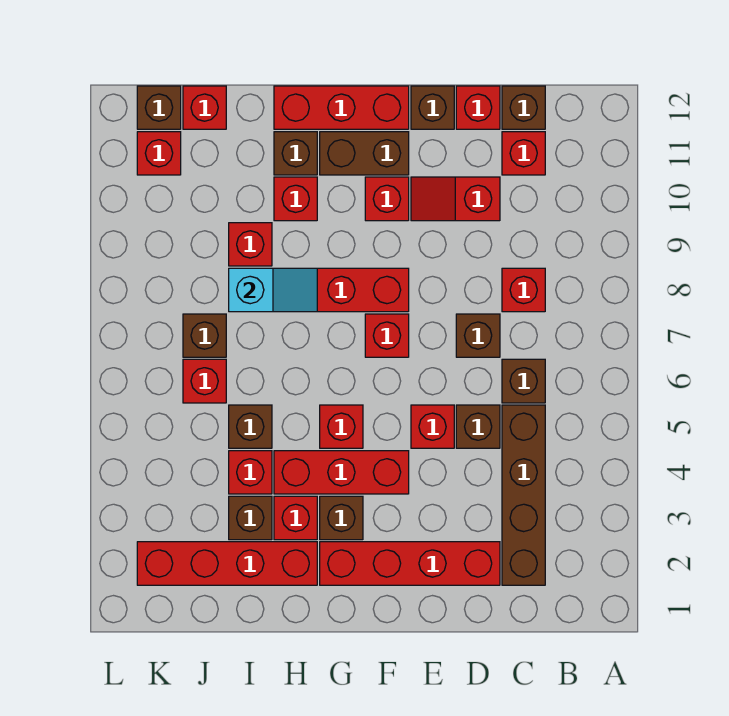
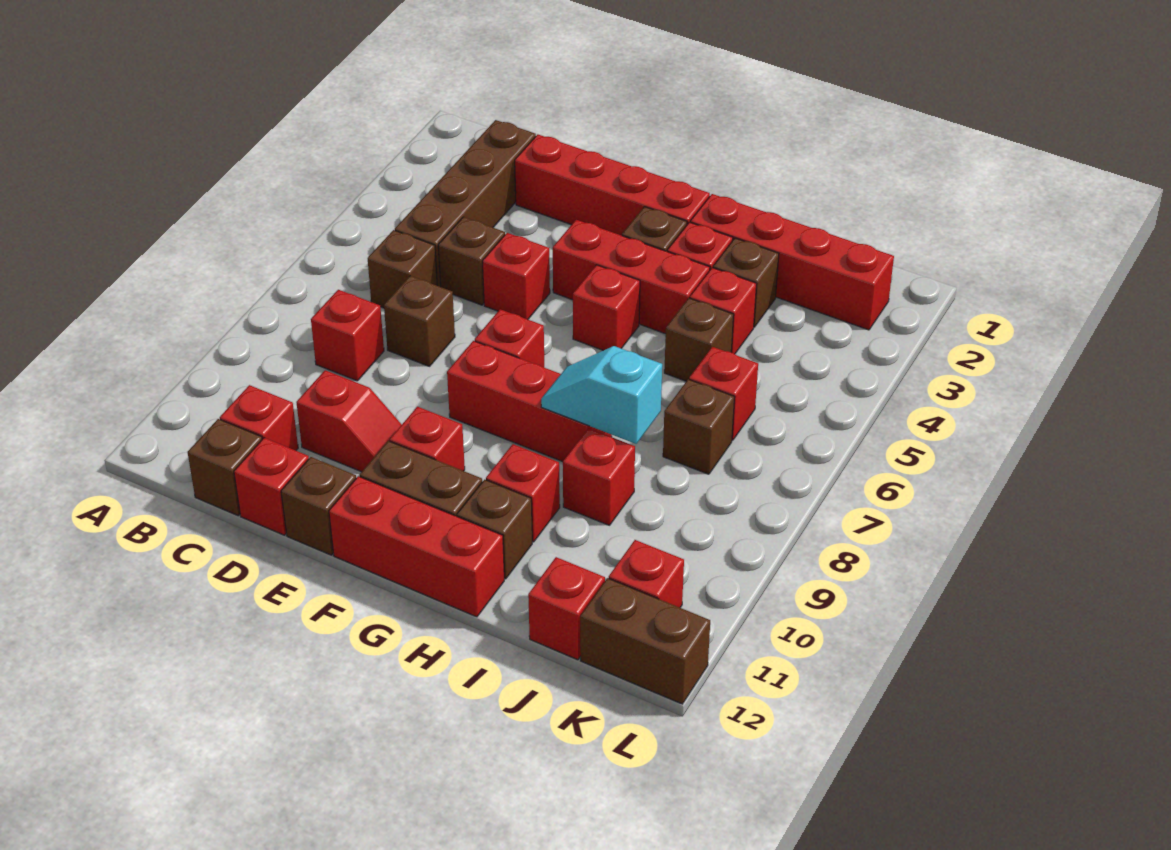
brown 1x1 brick [137,86,181,129] -> brown 1x2 brick [580,578,710,704]

